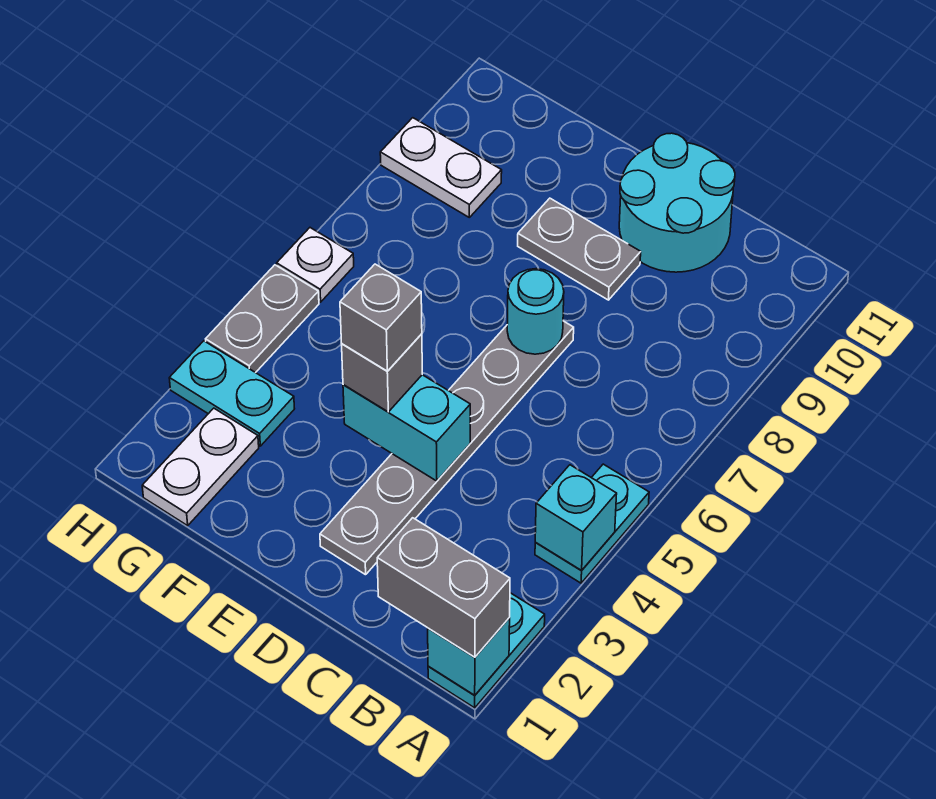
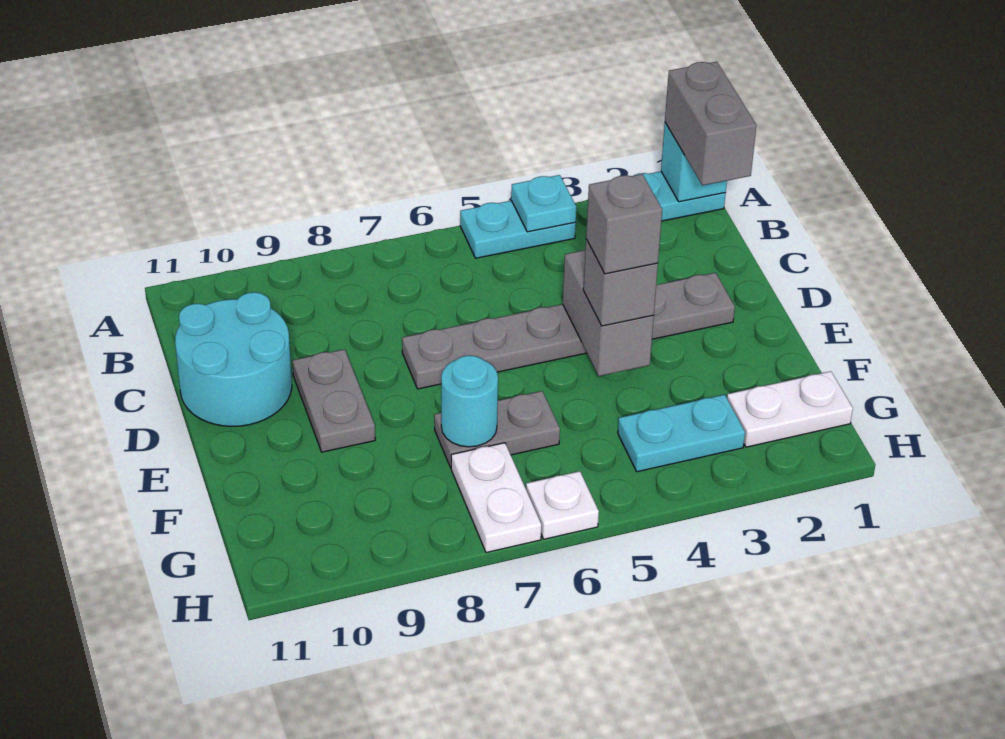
cyan 1x1 brick [535,465,617,571] -> cyan 1x1 plate [511,175,576,232]
cyan 1x2 brick [343,375,470,481] -> grey 1x2 brick [563,250,654,376]
cyan 1x1 round brick [507,269,564,354] -> cyan 1x1 round brick moved to [441,356,498,447]
cyan 1x2 plate [169,341,295,446] -> cyan 1x2 plate turned to [618,395,745,472]
white 1x2 plate [380,118,502,217] -> white 1x2 plate moved to [451,443,541,553]
grey 1x2 plate [206,265,319,373] -> grey 1x2 plate moved to [434,391,560,468]

